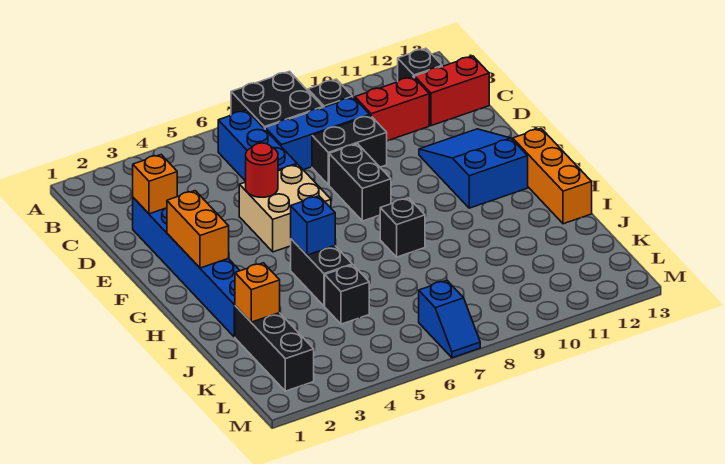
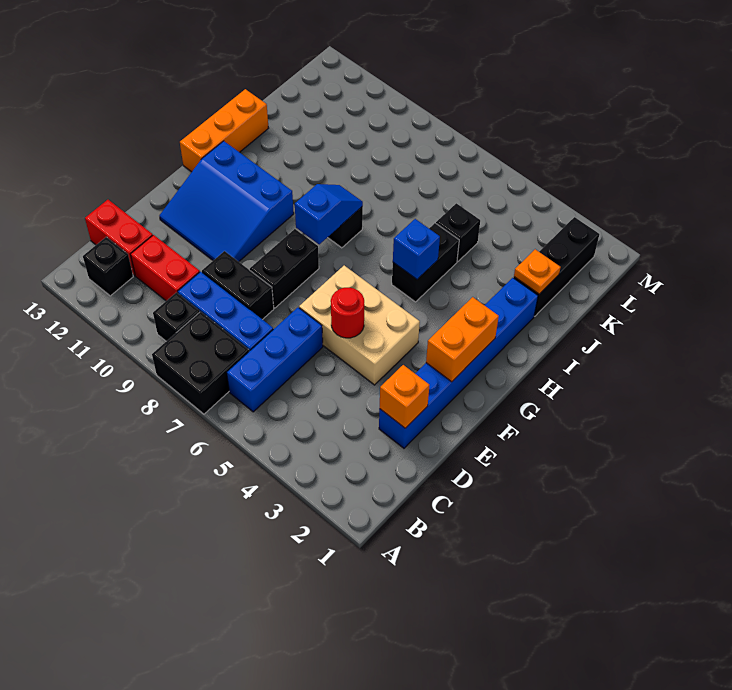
tan 2x2 brick [239,164,331,252] -> tan 2x3 brick [299,265,420,385]
blue 2x3 slope [419,129,528,208] -> blue 3x3 slope [159,141,294,262]
orange 1x1 brick [235,263,280,322] -> orange 1x1 plate [514,249,561,294]
blue 1x2 slope [419,280,480,358] -> blue 1x2 slope moved to [295,184,363,244]

